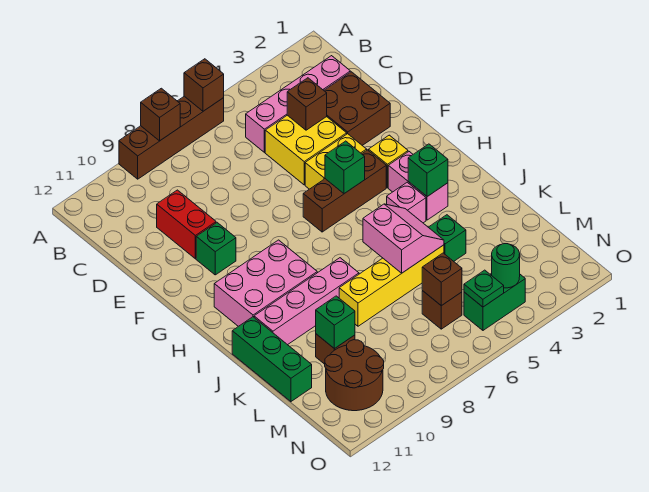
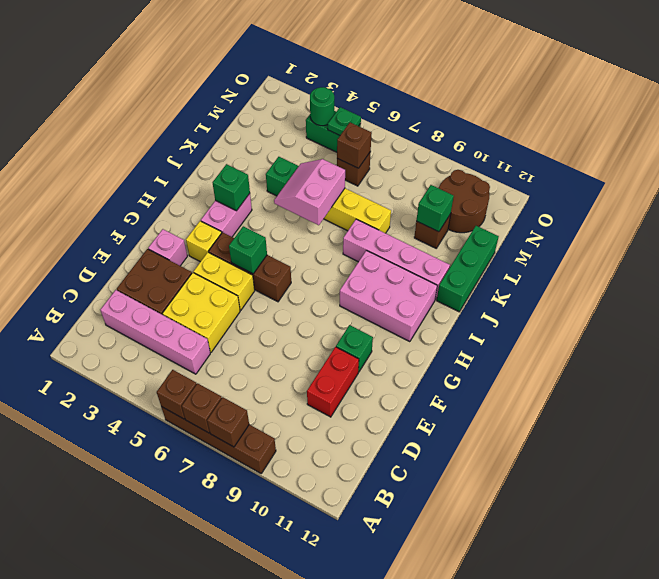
brown 1x1 brick [287,78,327,130] -> brown 1x1 brick moved to [182,383,222,433]
pink 1x1 brick [387,182,426,223] -> pink 1x1 brick moved to [148,229,187,266]

